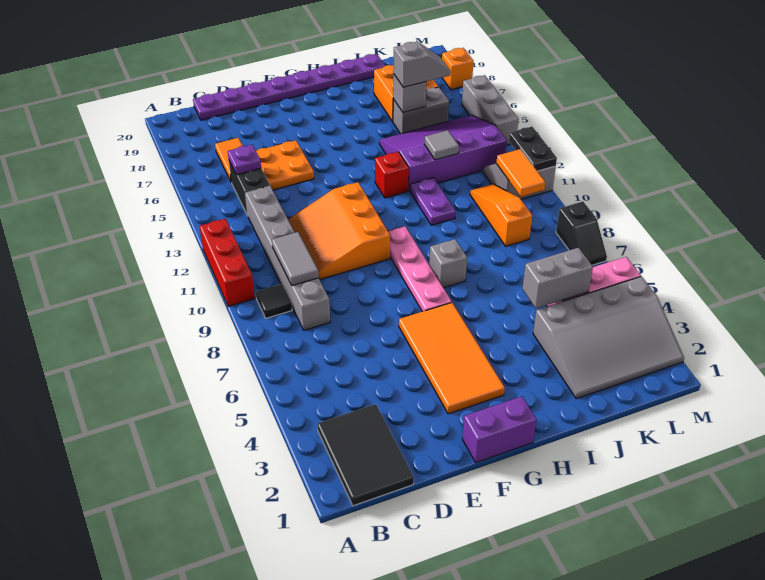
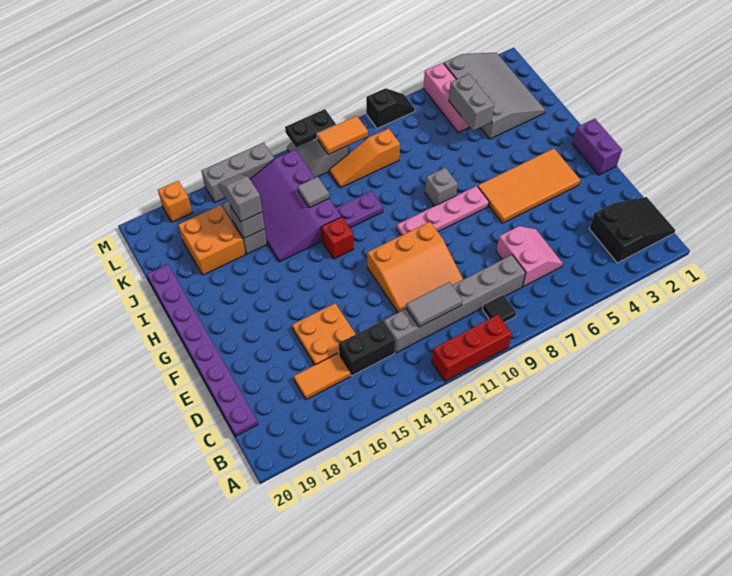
black 2x3 tile [317,404,414,506] -> black 2x3 slope [589,197,675,263]
none -> pink 2x2 slope [496,226,563,287]
grey 1x2 tile [272,232,319,286] -> grey 1x2 tile moved to [406,282,462,327]
purple 1x1 plate [228,145,261,175] -> none

